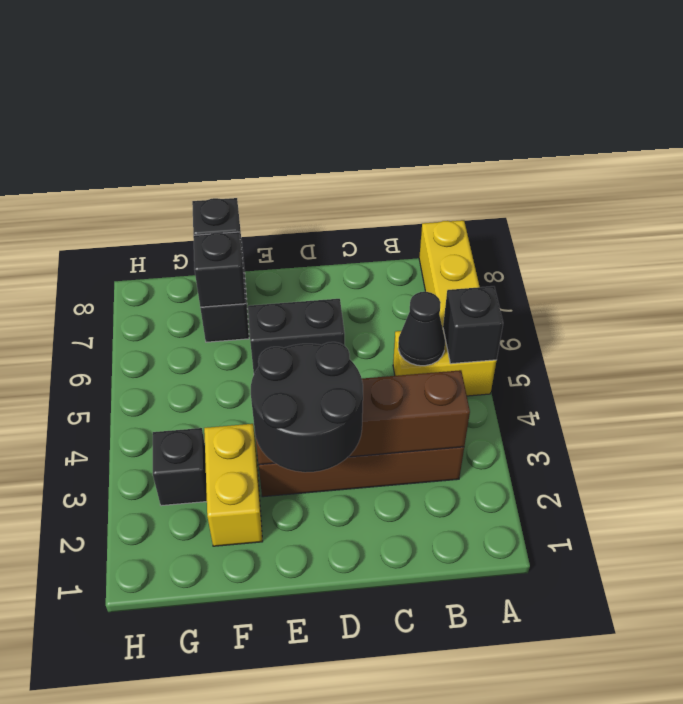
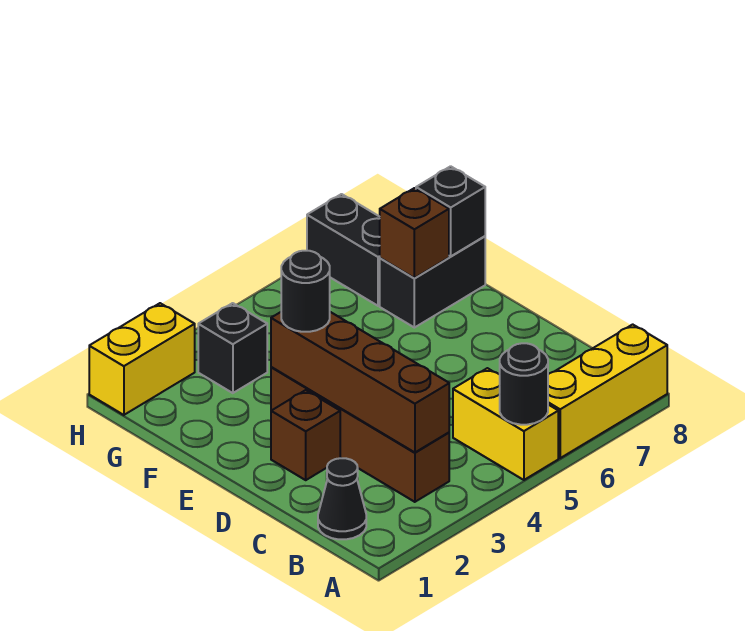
black 1x1 brick [443,286,503,364] -> black 1x1 round brick [500,343,548,425]
black 1x1 cone [398,292,445,366] -> black 1x1 cone moved to [318,458,366,539]
none -> brown 1x1 brick [271,390,340,480]
black 2x2 round brick [251,342,363,472] -> black 1x1 round brick [281,251,330,332]
black 1x2 brick [248,299,345,373] -> black 1x2 brick moved to [307,194,380,306]
yellow 1x2 brick [204,424,263,546] -> yellow 1x2 brick moved to [89,303,195,415]
black 1x1 brick [193,232,245,307] -> brown 1x1 brick [380,188,449,278]

